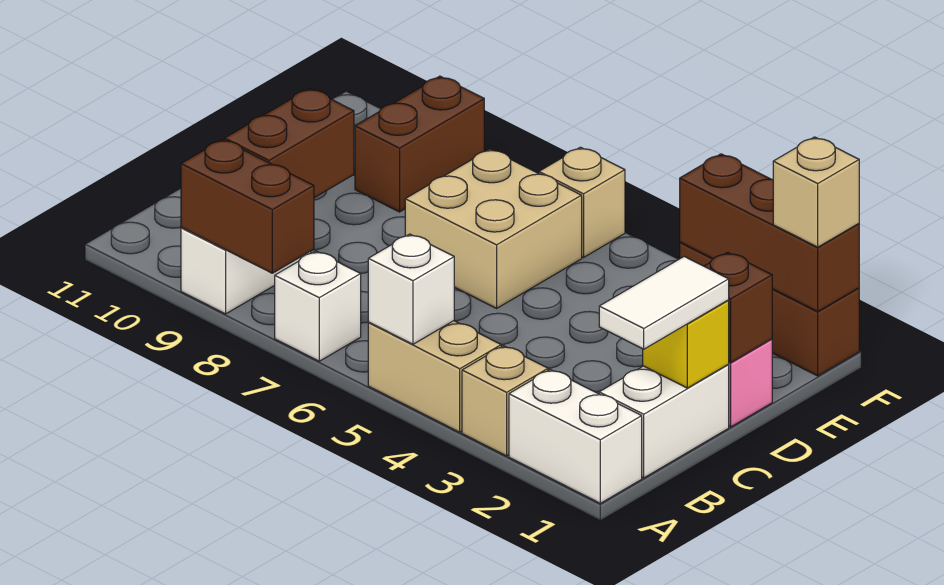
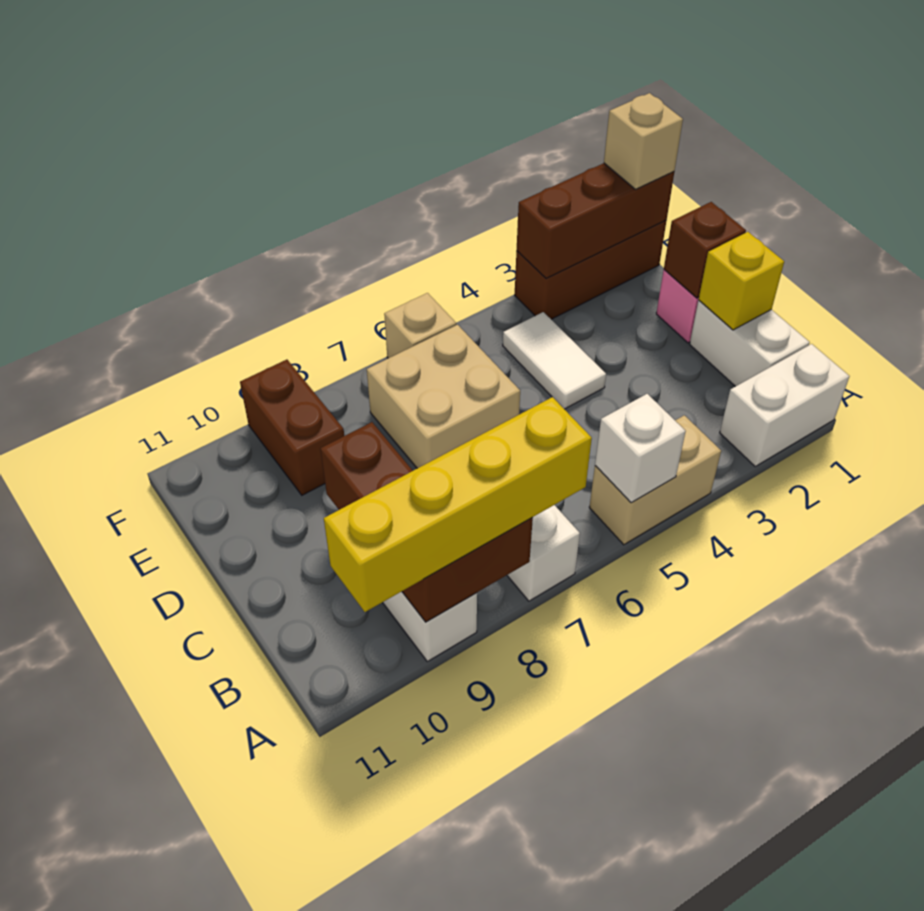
tan 1x1 brick [462,346,548,456] -> none
none -> yellow 1x4 brick [324,397,592,612]
white 1x2 tile [599,256,729,349] -> white 1x2 tile moved to [503,312,606,409]

